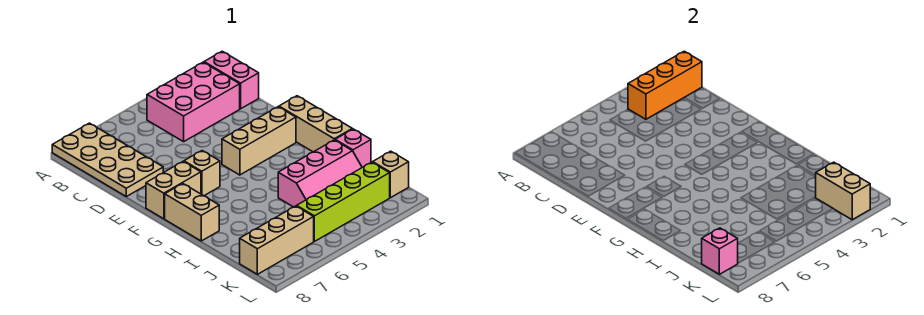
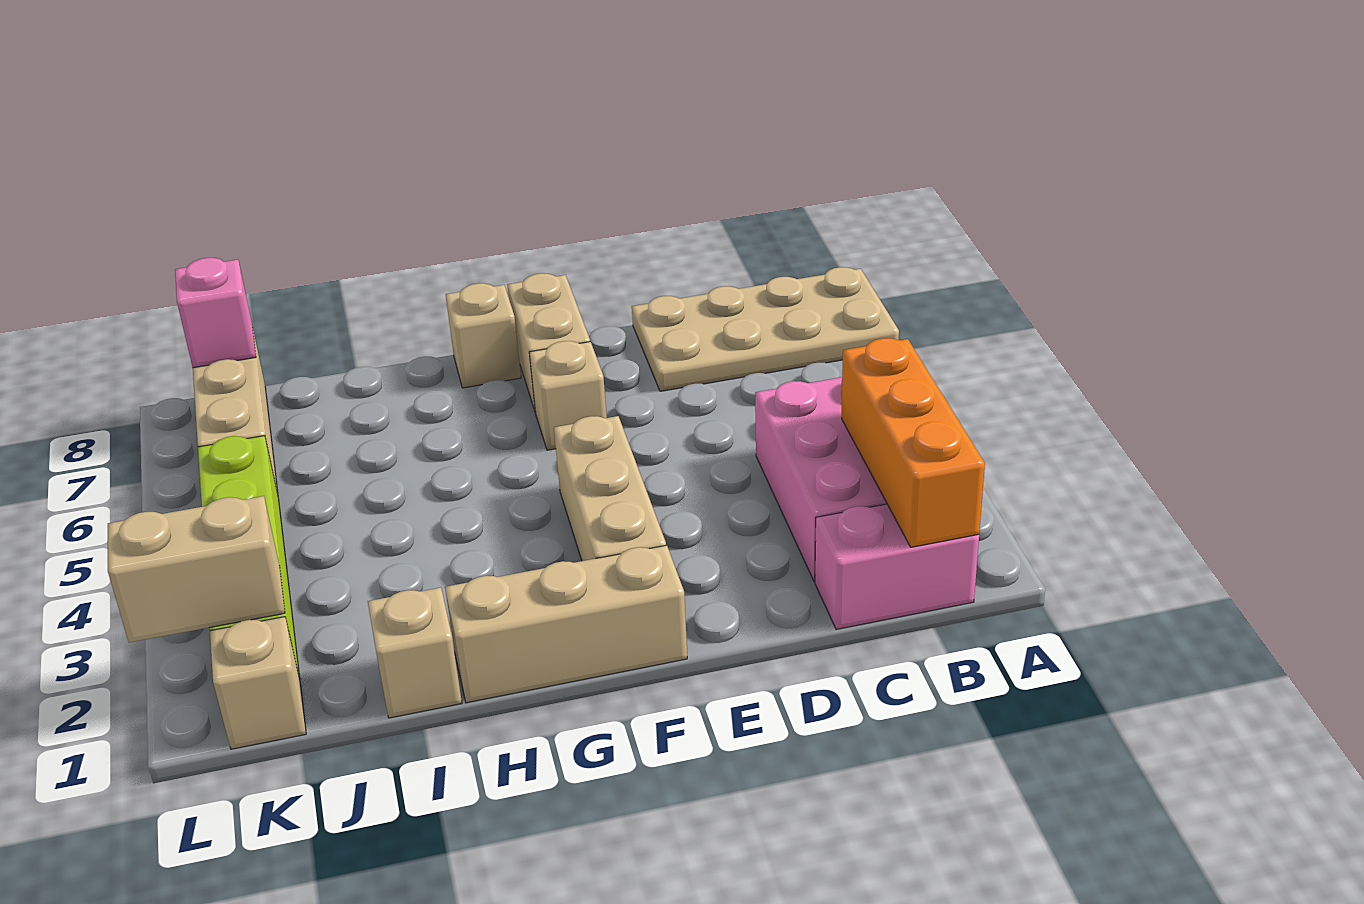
tan 1x2 brick [165,184,219,241] -> tan 1x1 brick [445,283,521,388]
pink 1x1 brick [335,129,371,167] -> tan 1x1 brick [368,588,462,718]
pink 2x3 slope [278,140,362,207] -> none

